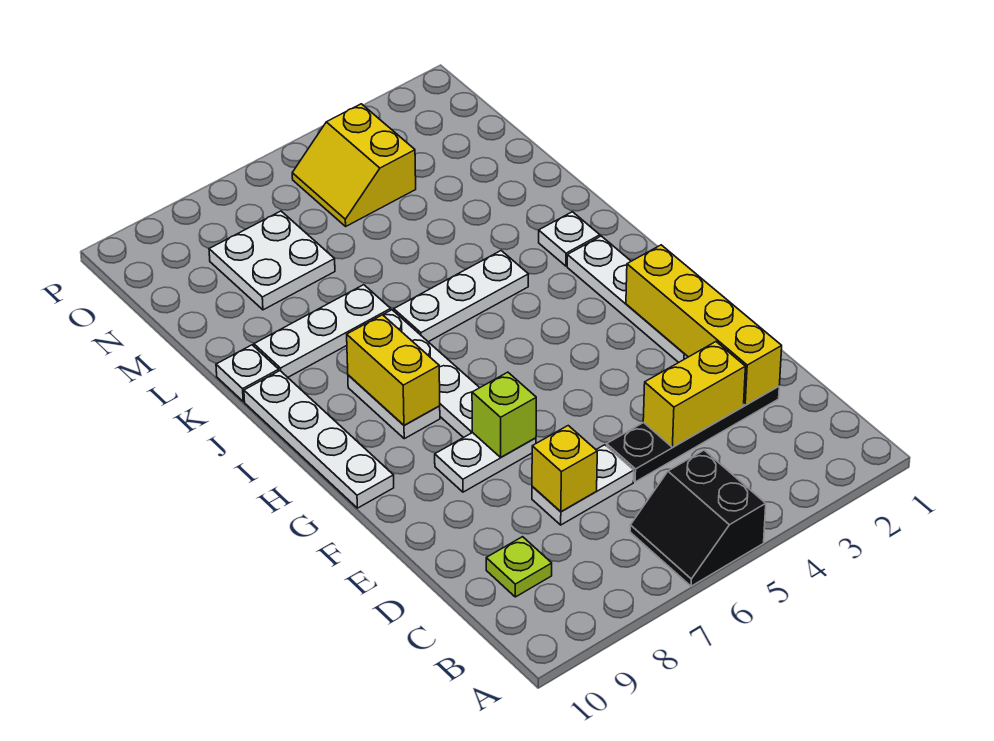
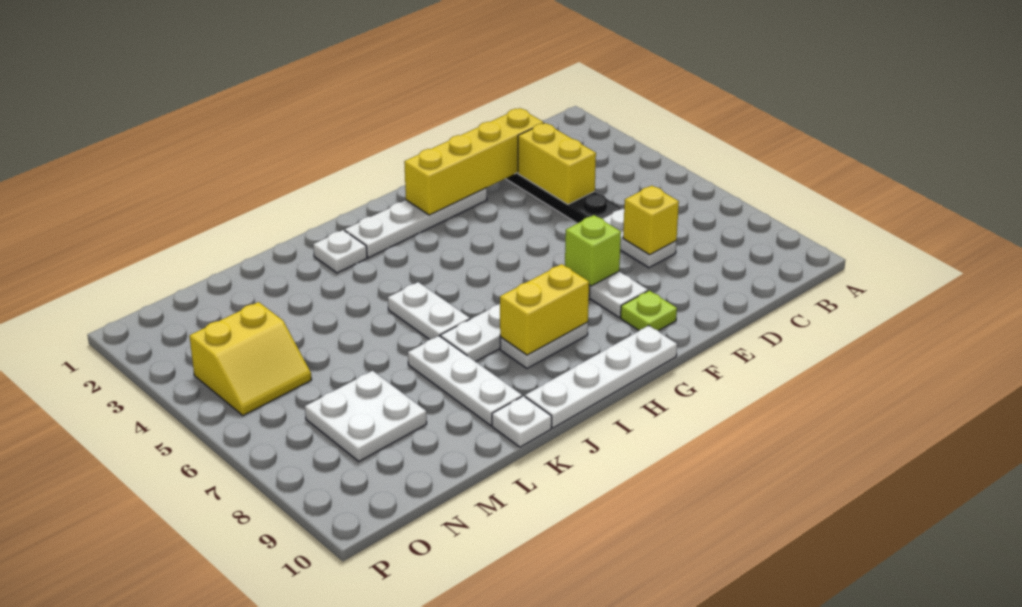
black 2x2 slope [630,450,766,586] -> none
lime 1x1 plate [486,537,552,597] -> lime 1x1 plate moved to [621,291,677,331]
white 1x3 plate [394,251,529,342] -> white 1x2 plate [388,282,470,340]

